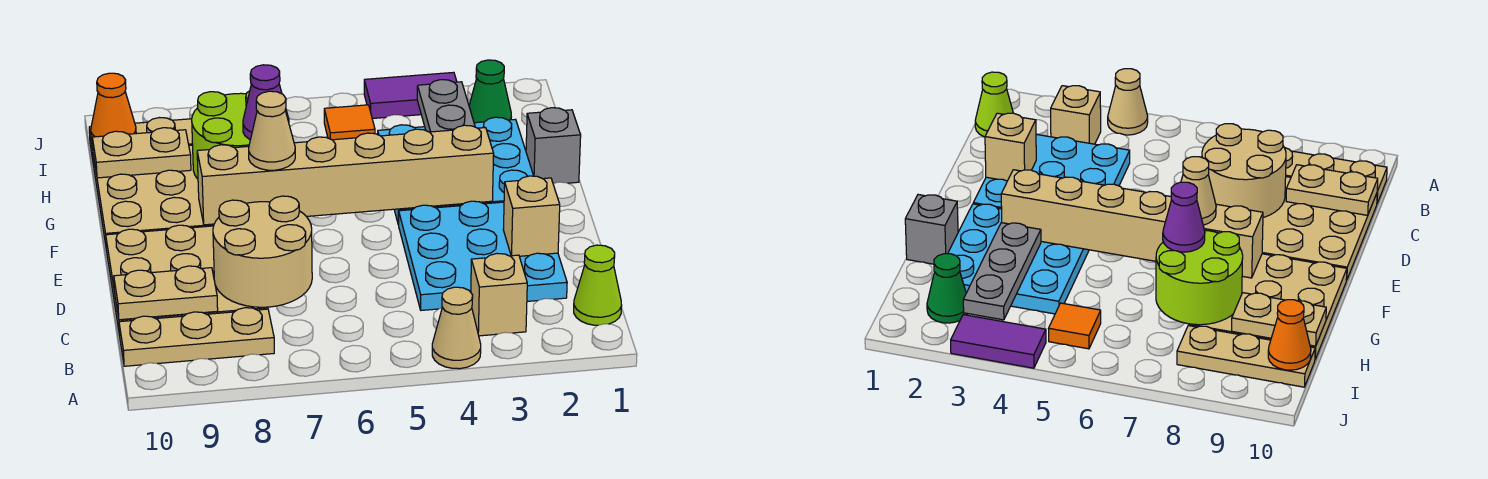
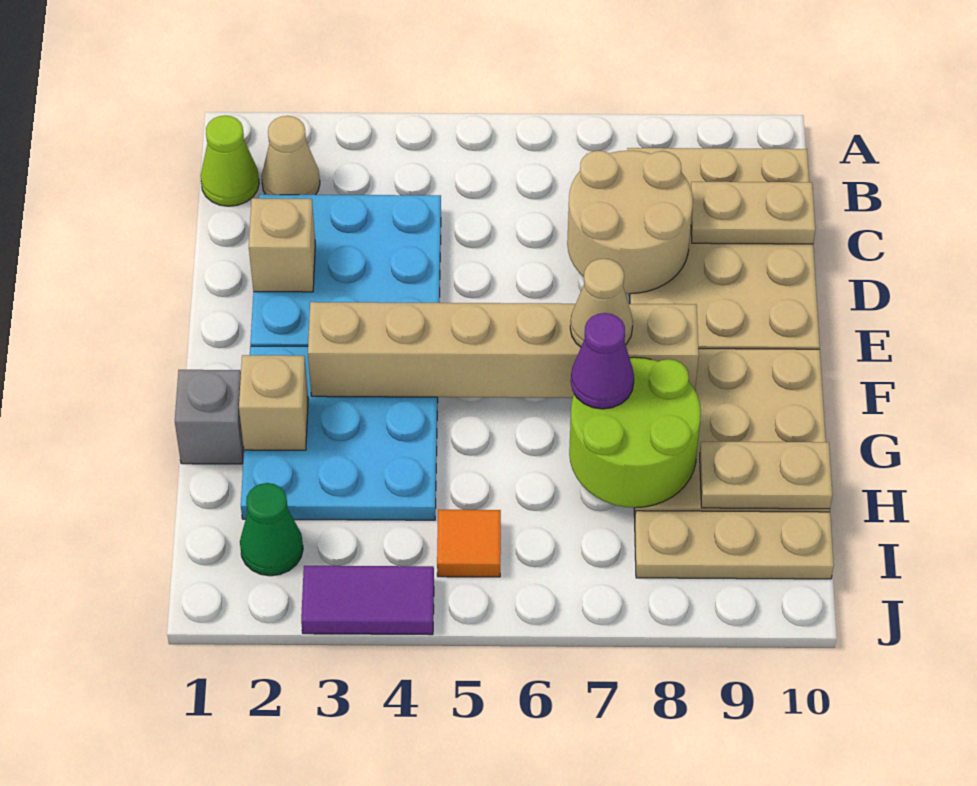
tan 1x1 cone [432,287,481,369] -> tan 1x1 cone moved to [261,116,320,195]
tan 1x1 brick [471,254,527,336] -> tan 1x1 brick moved to [239,355,308,450]
grey 1x3 plate [417,80,475,132] -> none
orange 1x1 cone [91,73,136,142] -> none

